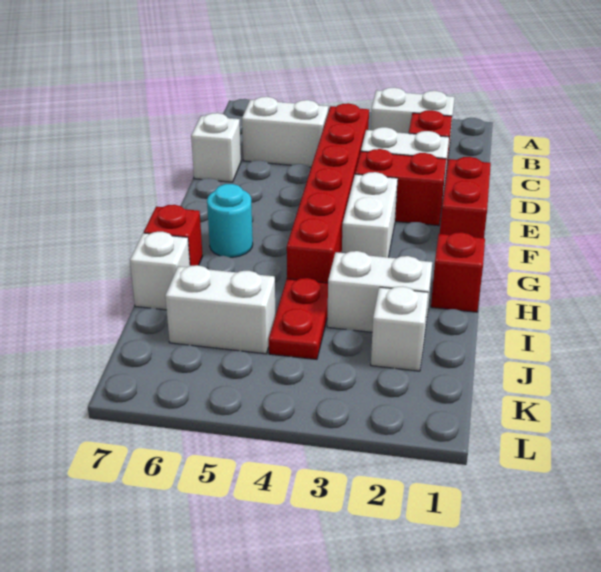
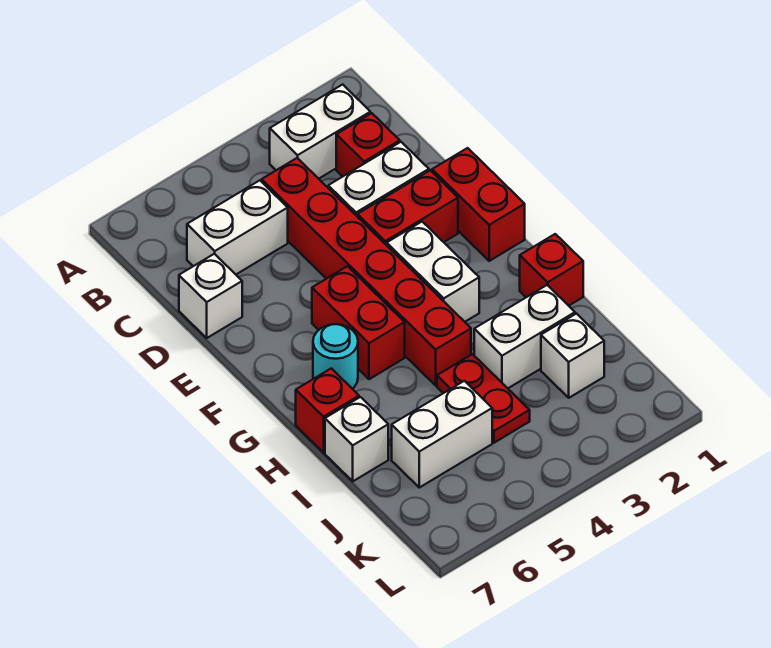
none -> red 1x2 brick [312,266,405,379]

